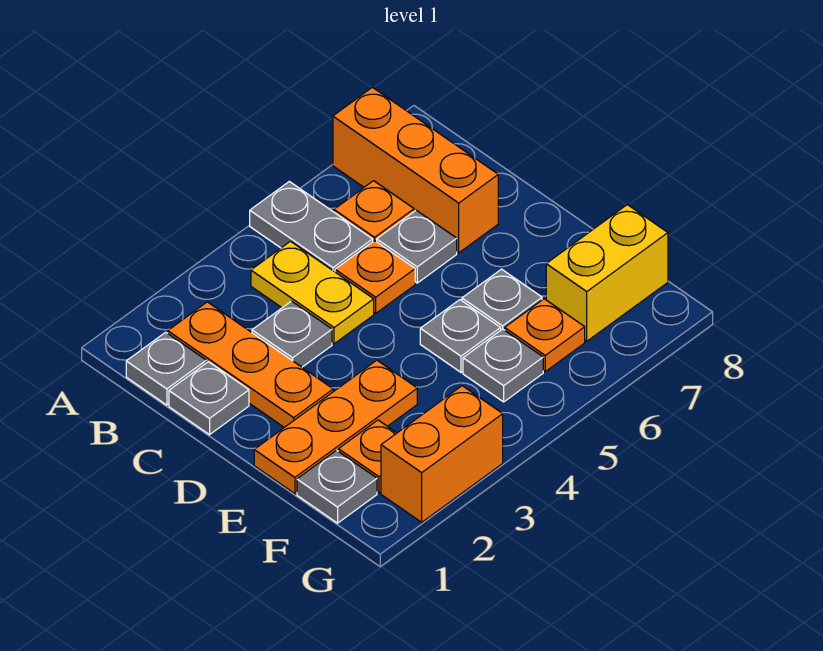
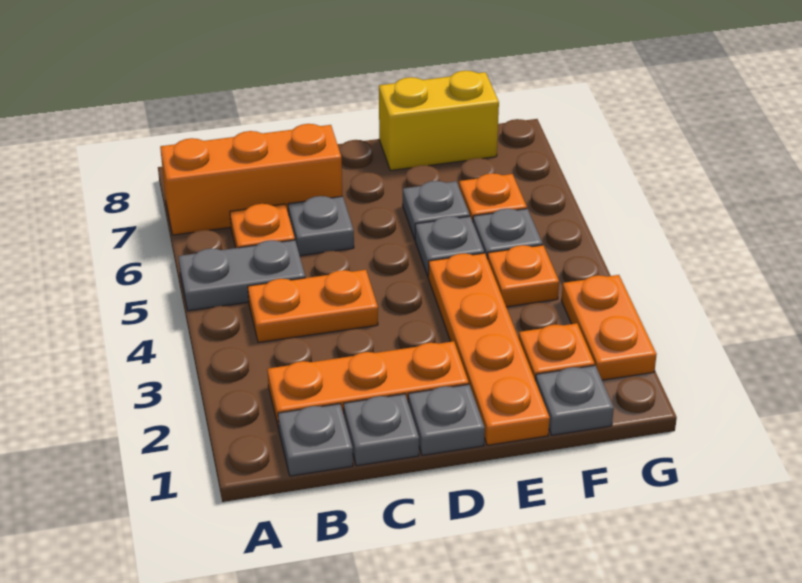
yellow 1x2 plate [251,241,374,344] -> orange 1x2 plate [248,270,378,342]
grey 1x1 plate [252,301,332,367] -> grey 1x1 plate moved to [408,384,485,455]
orange 1x1 plate [335,241,415,313] -> orange 1x1 plate moved to [487,245,559,307]
orange 1x3 plate [254,360,417,494] -> orange 1x4 plate [428,253,550,445]
yellow 1x2 brick [546,205,668,341] -> yellow 1x2 brick turned to [379,71,499,170]
orange 1x2 brick [381,386,503,522] -> orange 1x2 plate [561,275,657,380]

